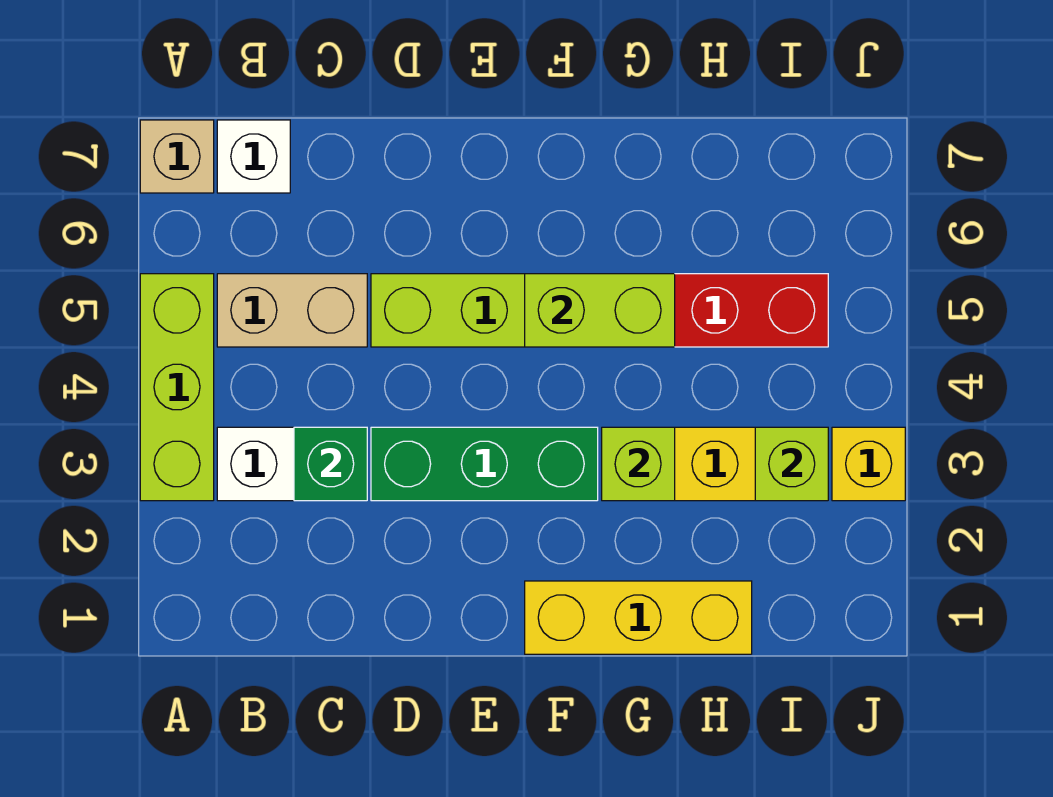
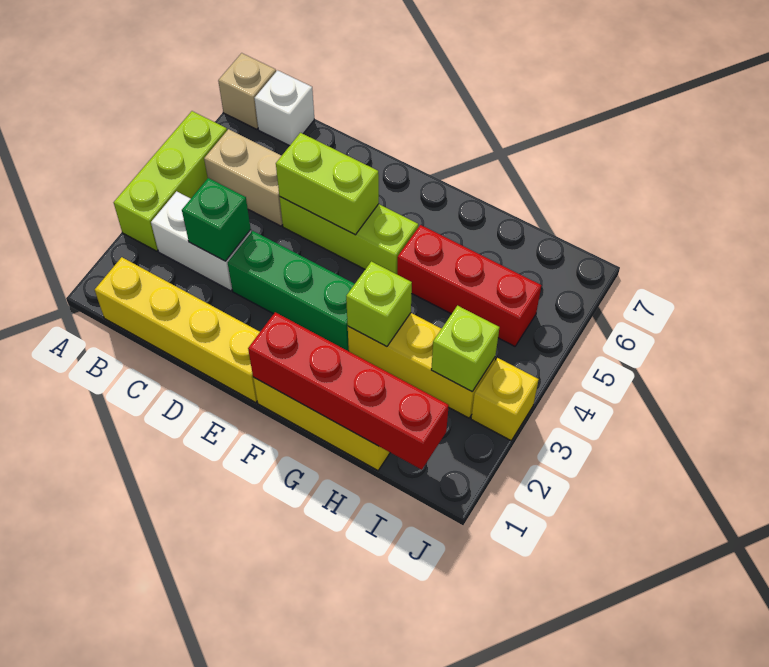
none -> yellow 1x4 brick [95,257,260,402]
none -> red 1x4 brick [248,312,449,470]
lime 1x2 brick [525,274,675,347] -> lime 1x2 brick moved to [276,133,379,235]

